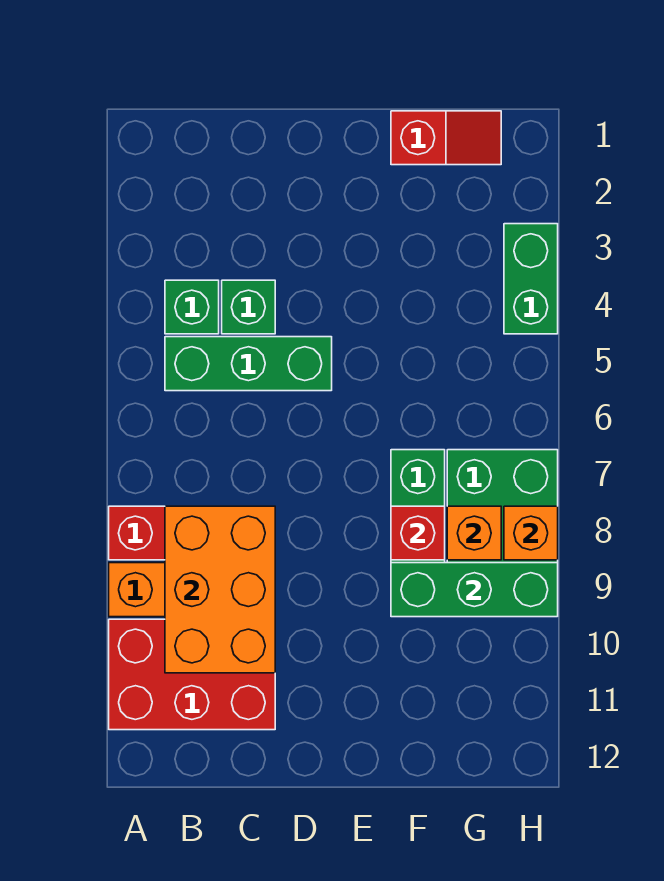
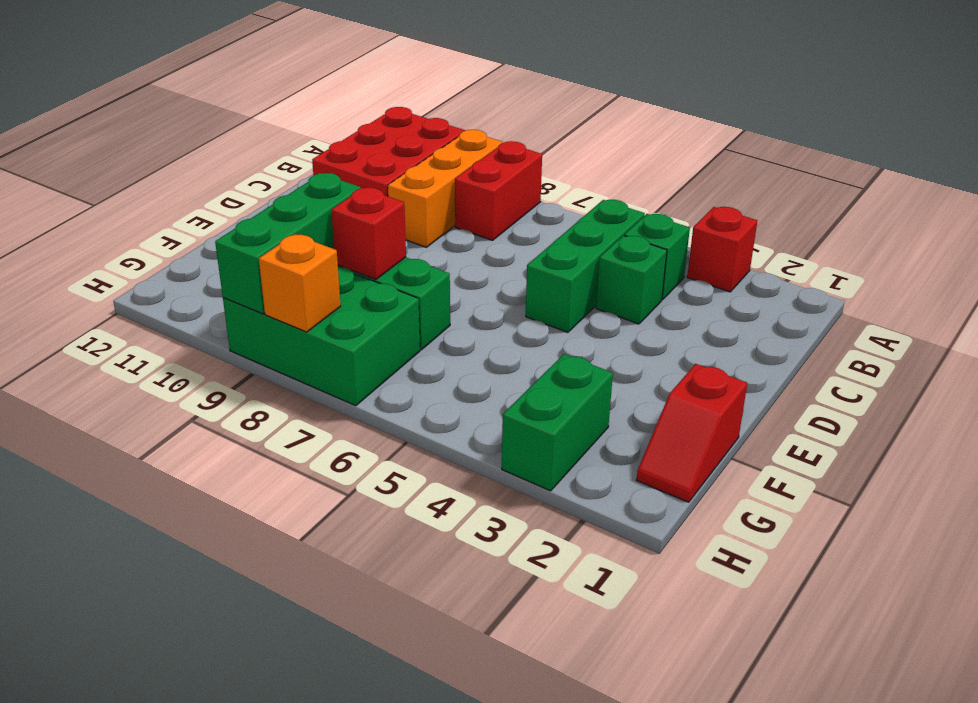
none -> red 1x1 brick [687,207,757,292]
orange 2x3 brick [165,506,275,673] -> none
orange 1x1 brick [447,506,501,560] -> none
green 1x2 brick [504,224,558,334] -> green 1x2 brick turned to [502,354,613,491]

